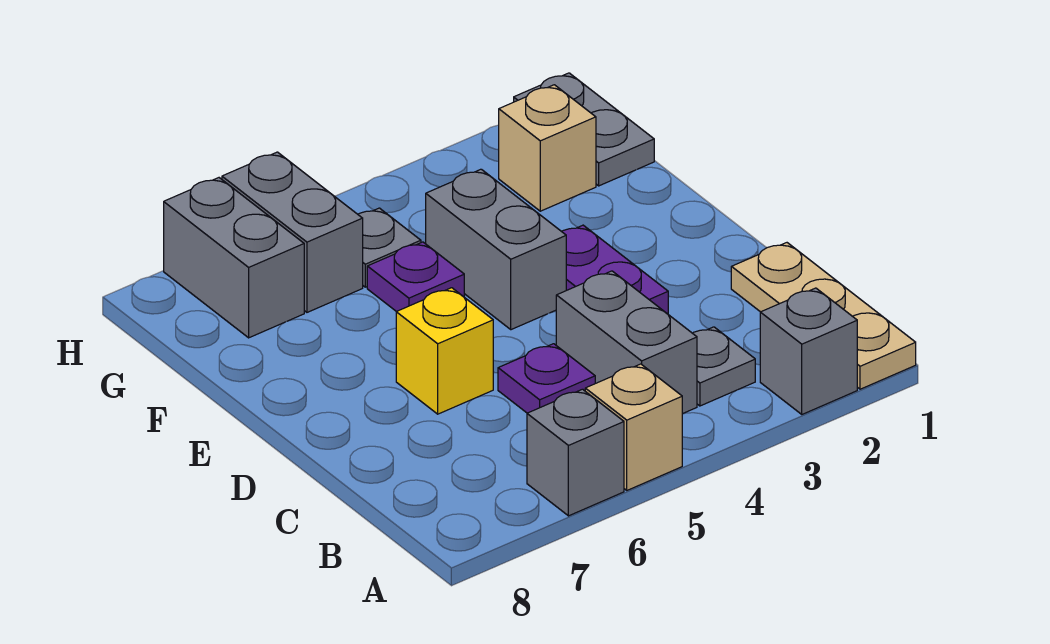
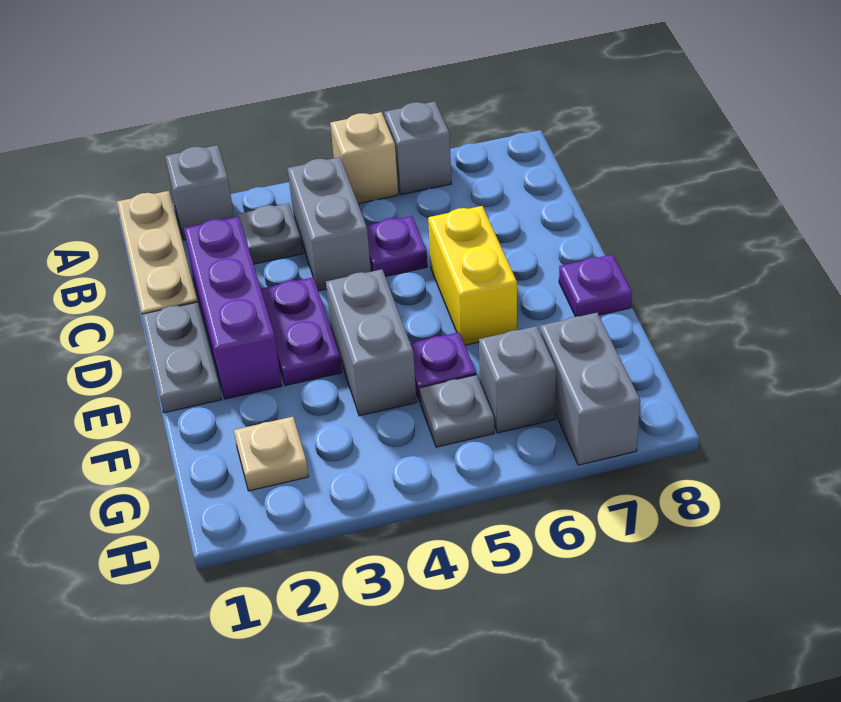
none -> purple 1x3 brick [184,217,282,399]
yellow 1x1 brick [396,288,493,414] -> yellow 1x2 brick [428,206,517,345]
none -> purple 1x1 plate [559,254,632,317]
grey 1x2 plate [514,73,654,186] -> grey 1x2 plate moved to [142,302,222,413]
tan 1x1 brick [499,85,596,211] -> tan 1x1 plate [234,417,309,491]
grey 1x2 brick [222,152,363,312] -> grey 1x1 brick [479,326,556,433]

